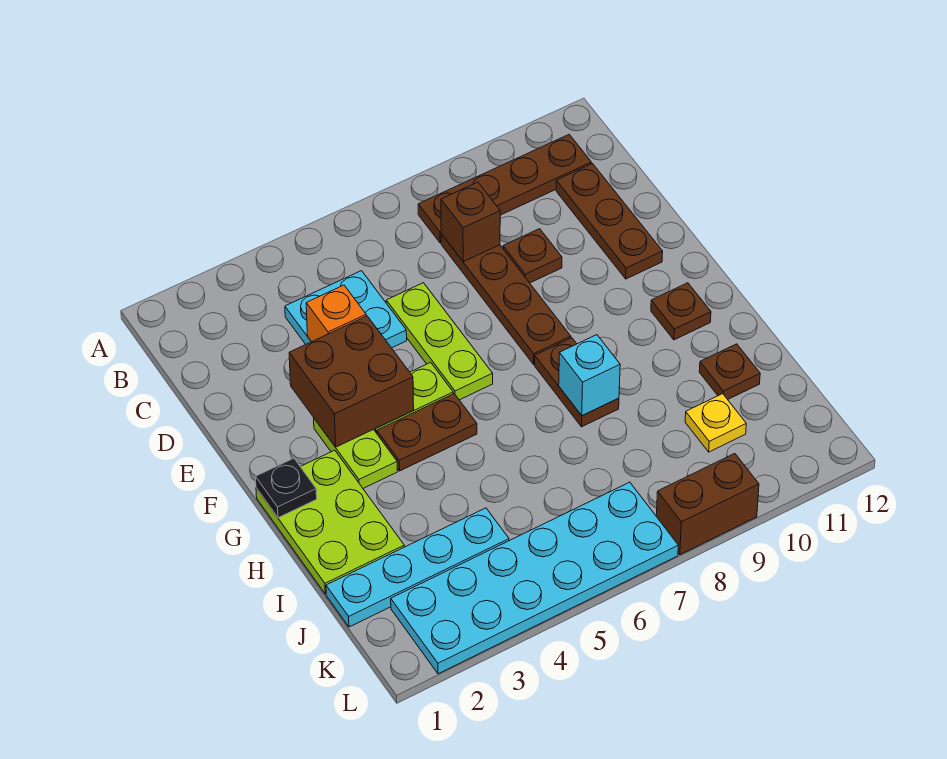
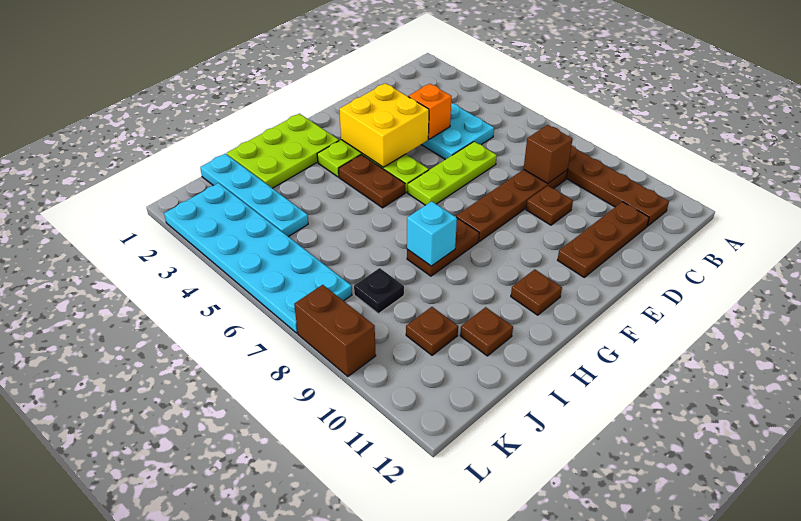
brown 2x2 brick [289,316,414,447] -> yellow 2x2 brick [339,83,429,167]
black 1x1 plate [256,458,317,518] -> black 1x1 plate moved to [354,268,404,314]
yellow 1x1 plate [685,394,746,452] -> brown 1x1 plate [406,307,458,355]

